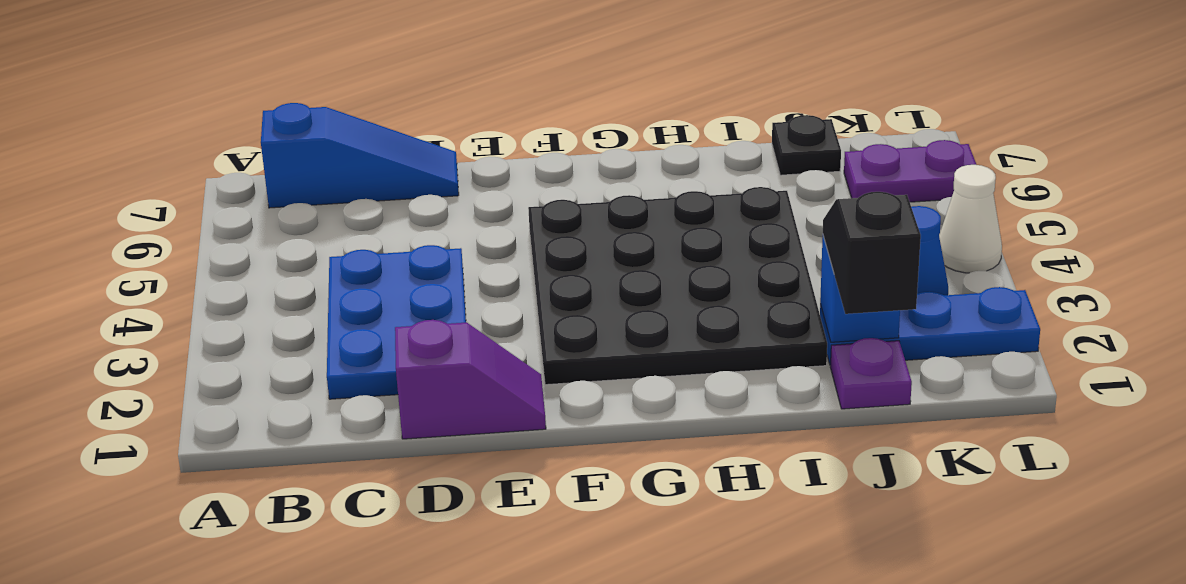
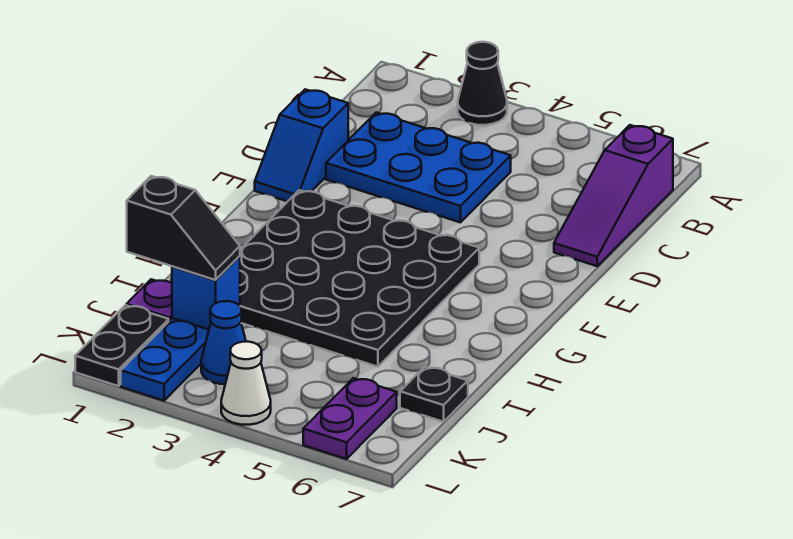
none -> black 1x1 cone [458,42,507,125]
blue 1x3 slope [261,103,459,208] -> purple 1x3 slope [554,125,673,266]
purple 1x2 slope [395,320,546,439] -> blue 1x2 slope [255,89,348,201]
none -> black 1x2 plate [75,305,169,386]

